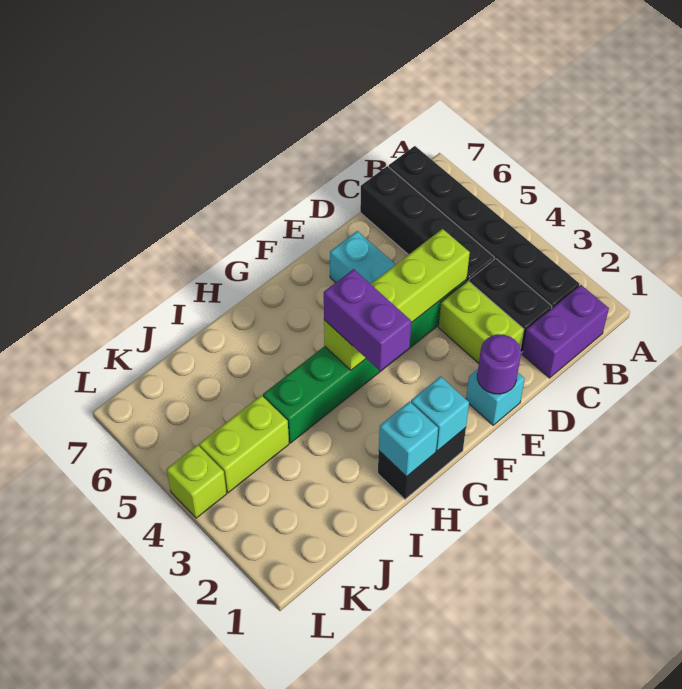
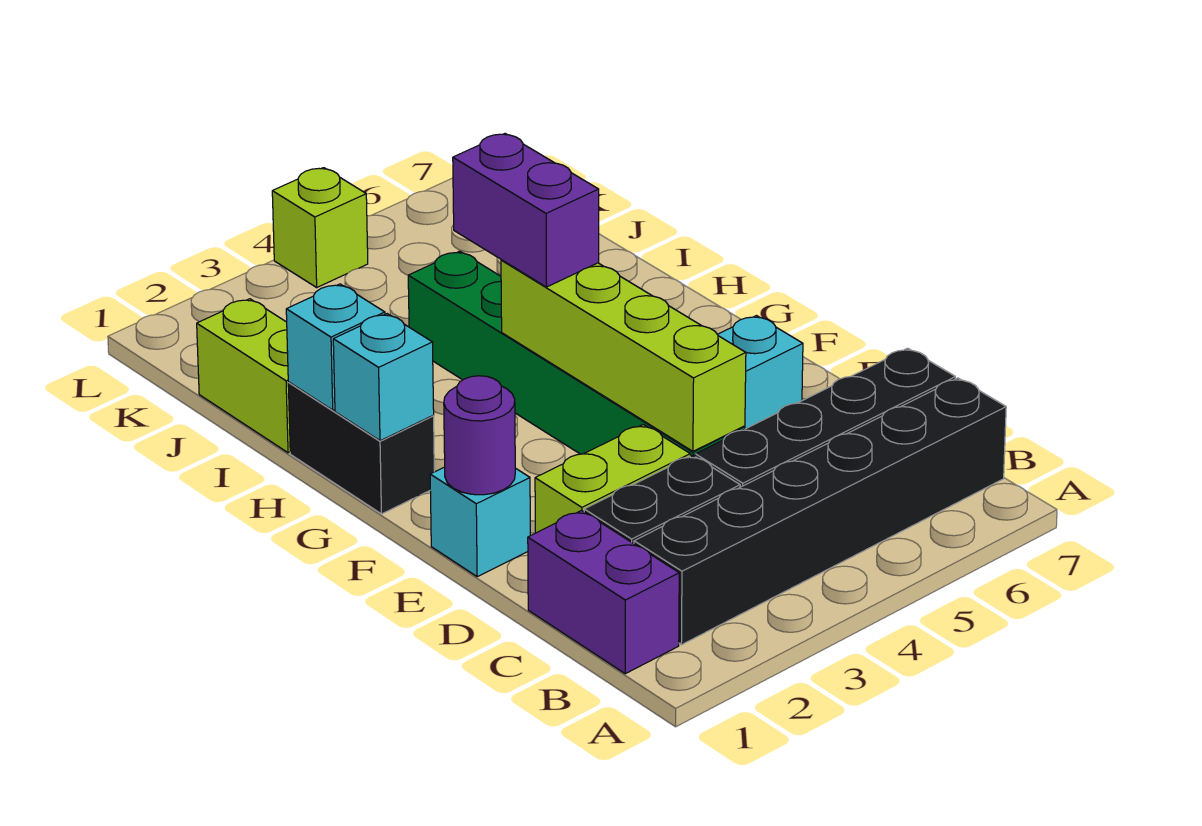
purple 1x2 brick [324,269,411,371] -> purple 1x2 brick turned to [453,134,599,287]
lime 1x2 brick [199,395,289,493] -> lime 1x2 brick moved to [197,299,290,453]

